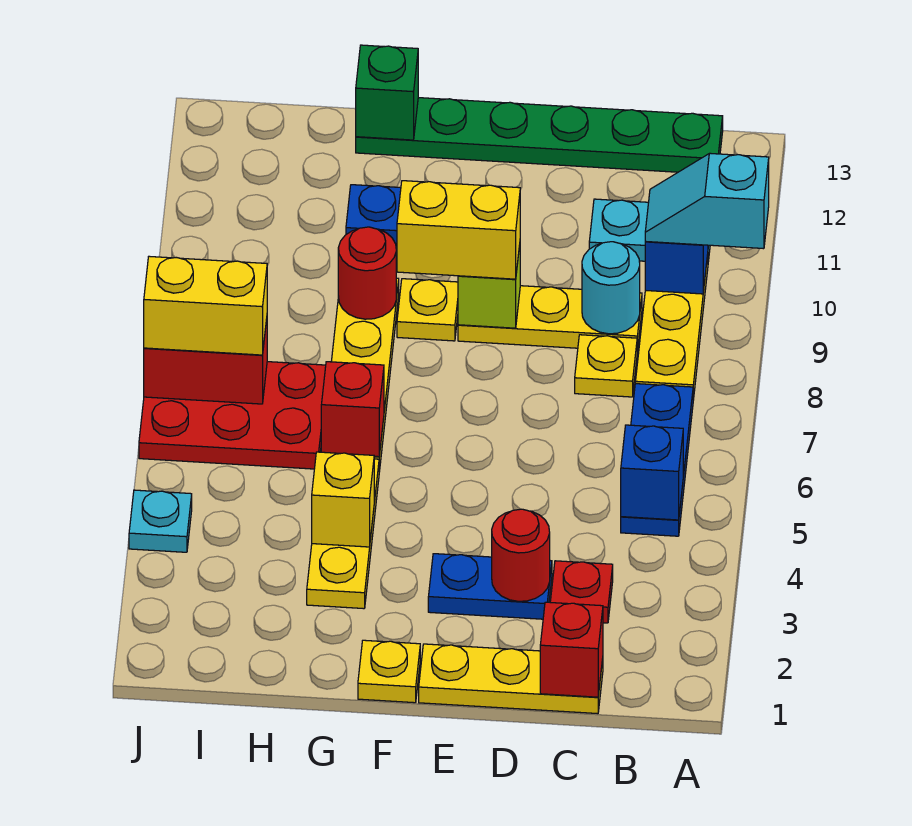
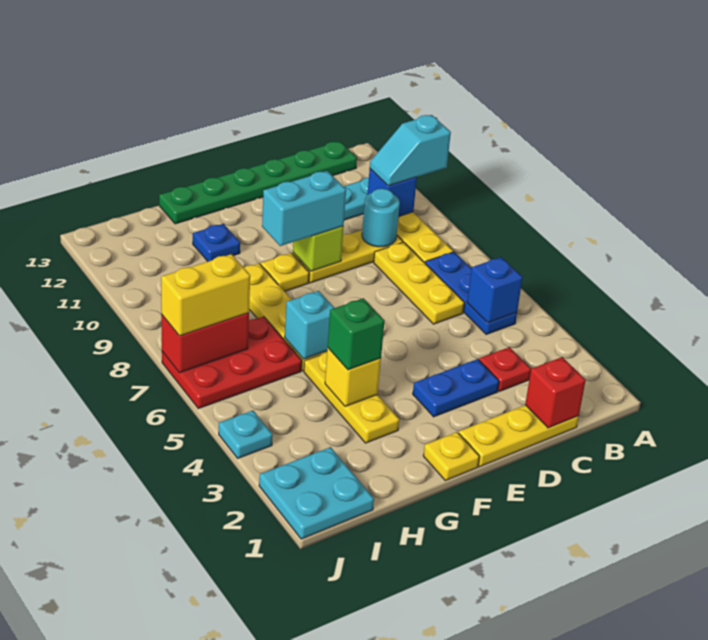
yellow 1x1 plate [575,335,637,397] -> yellow 1x3 plate [374,242,464,324]
red 1x1 round brick [492,509,550,601] -> none
yellow 1x2 brick [397,181,520,279] -> cyan 1x2 brick [262,171,346,246]
red 1x1 brick [321,362,384,457] -> cyan 1x1 brick [285,291,334,359]
red 1x1 round brick [338,227,396,319] -> none
green 1x1 brick [356,45,418,140] -> green 1x1 brick moved to [328,298,385,370]
none -> cyan 2x2 plate [259,447,374,539]

